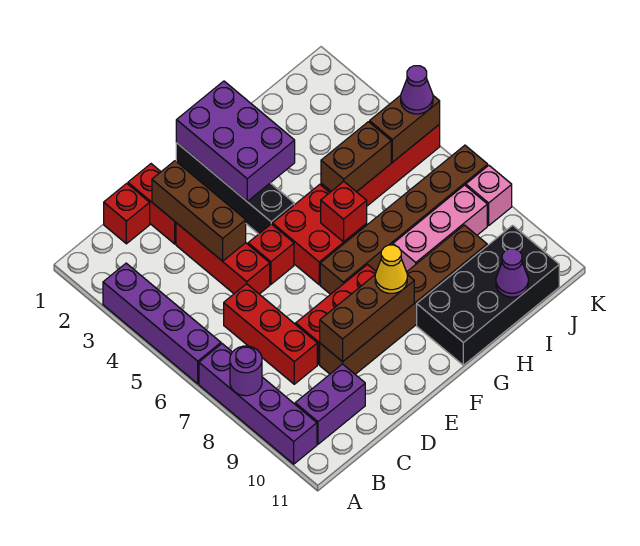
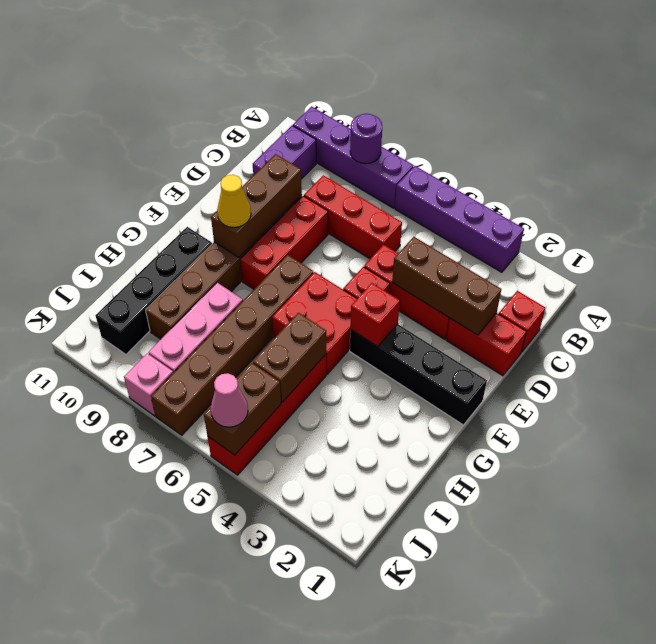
purple 2x3 brick [176,81,295,201] -> none
red 1x1 brick [321,182,367,242] -> red 1x1 brick moved to [350,283,400,347]
black 2x4 brick [417,225,559,365] -> black 1x4 brick [95,227,212,354]
purple 1x1 cone [496,249,528,297] -> none
purple 1x1 cone [401,66,433,114] -> pink 1x1 cone [211,373,248,427]

